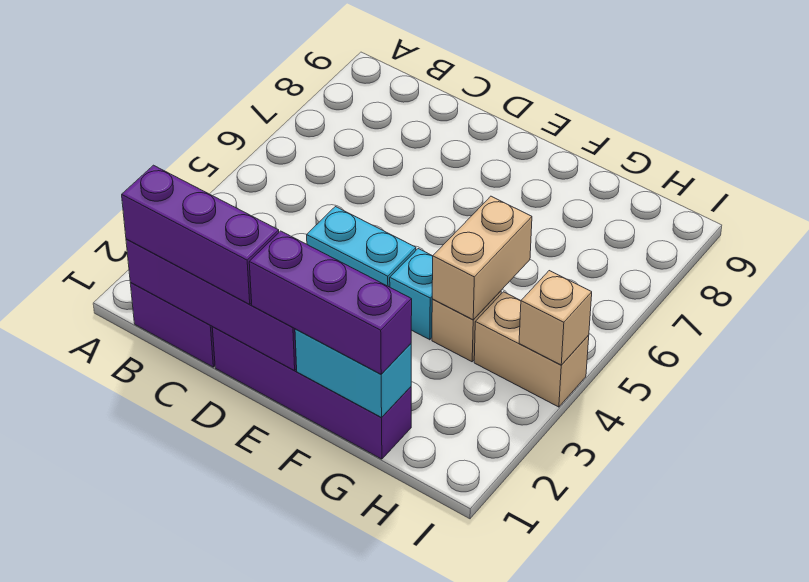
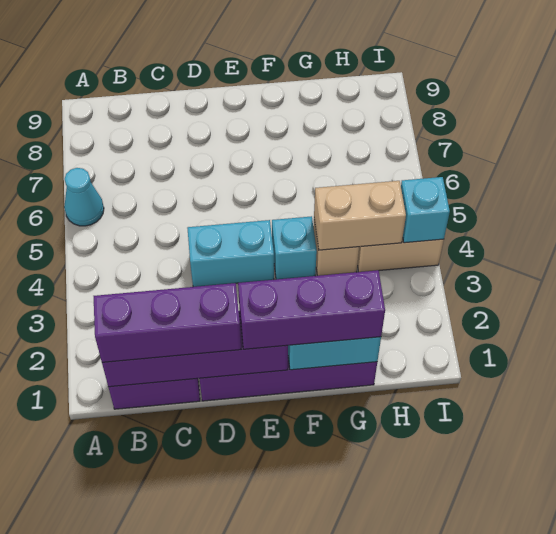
none -> cyan 1x1 cone [64,168,104,226]
tan 1x2 brick [432,196,532,320] -> tan 1x2 brick turned to [314,181,406,250]
tan 1x1 brick [519,271,592,365] -> cyan 1x1 brick [401,177,450,243]

